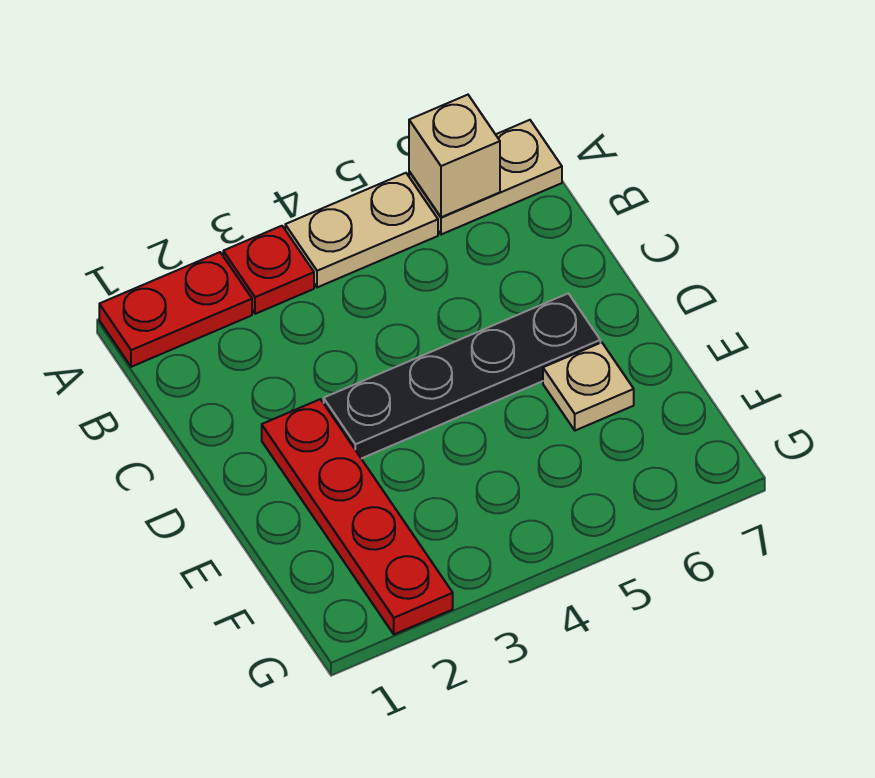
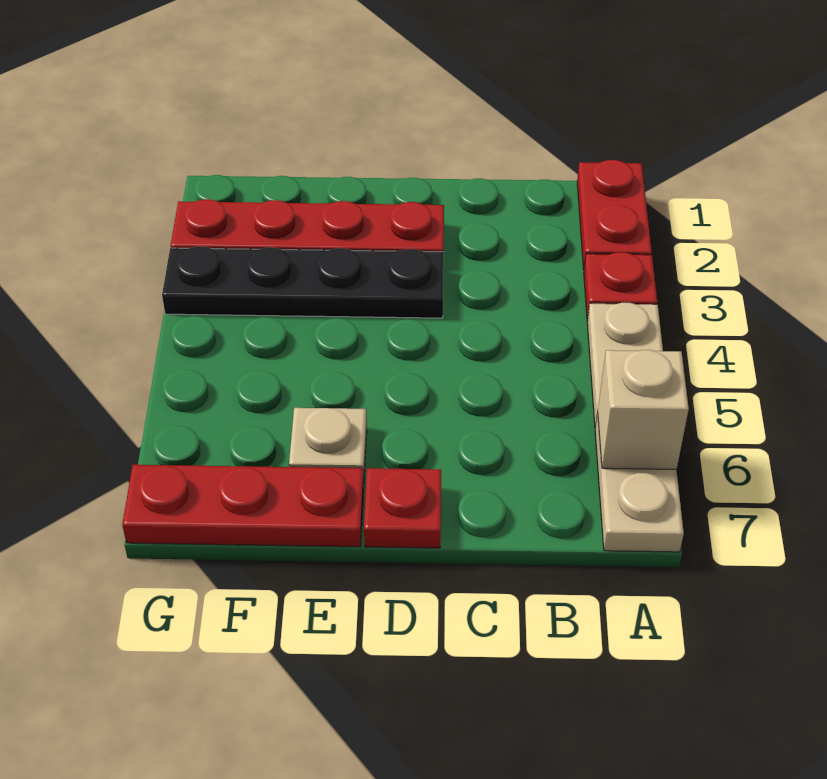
black 1x4 plate [324,293,600,459] -> black 1x4 plate turned to [162,246,444,318]
none -> red 1x1 plate [364,468,441,548]
none -> red 1x3 plate [122,465,364,547]

